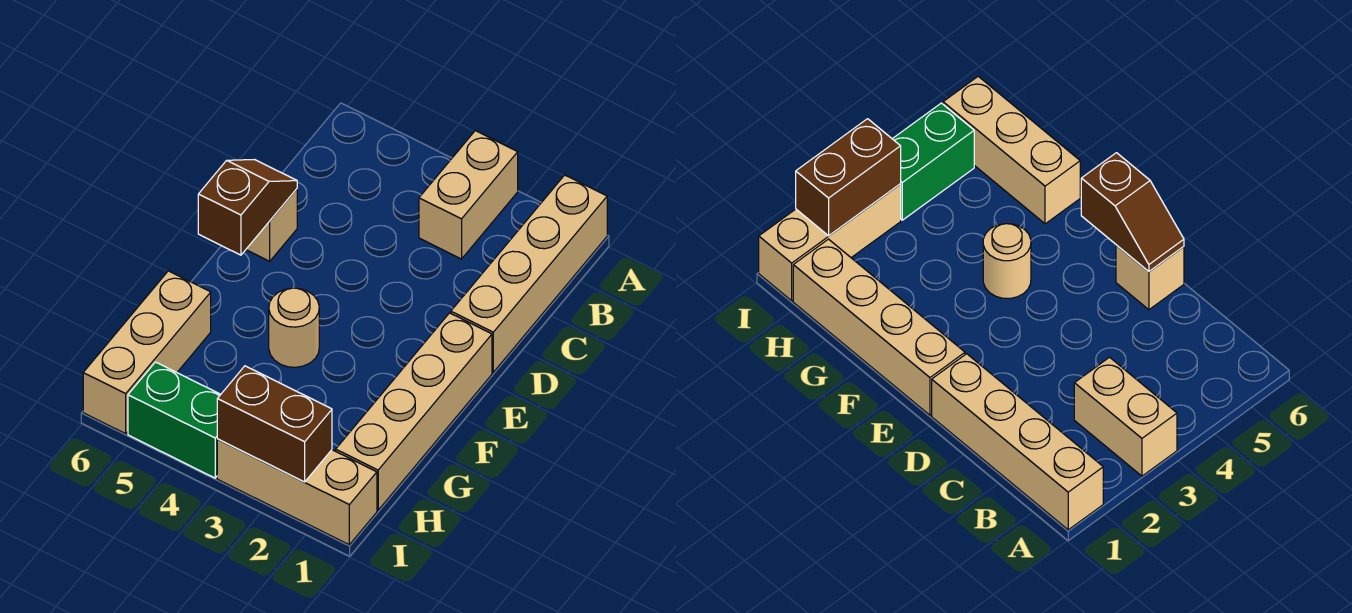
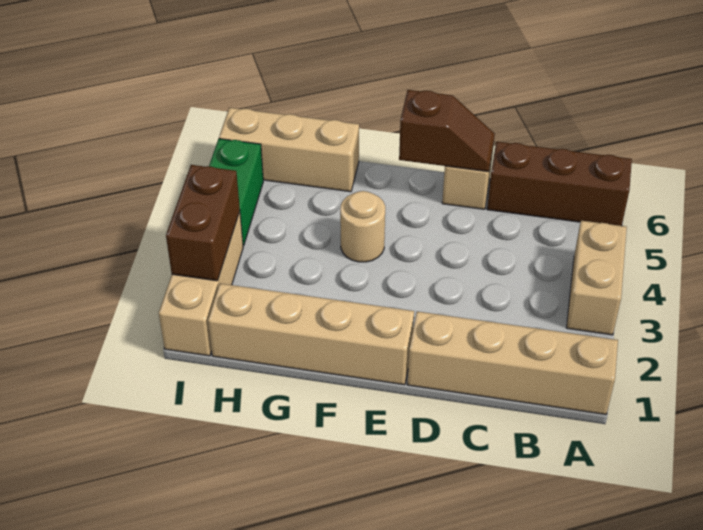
tan 1x2 brick [419,131,518,259] -> tan 1x2 brick turned to [567,221,627,335]
none -> brown 1x3 brick [487,142,632,226]

